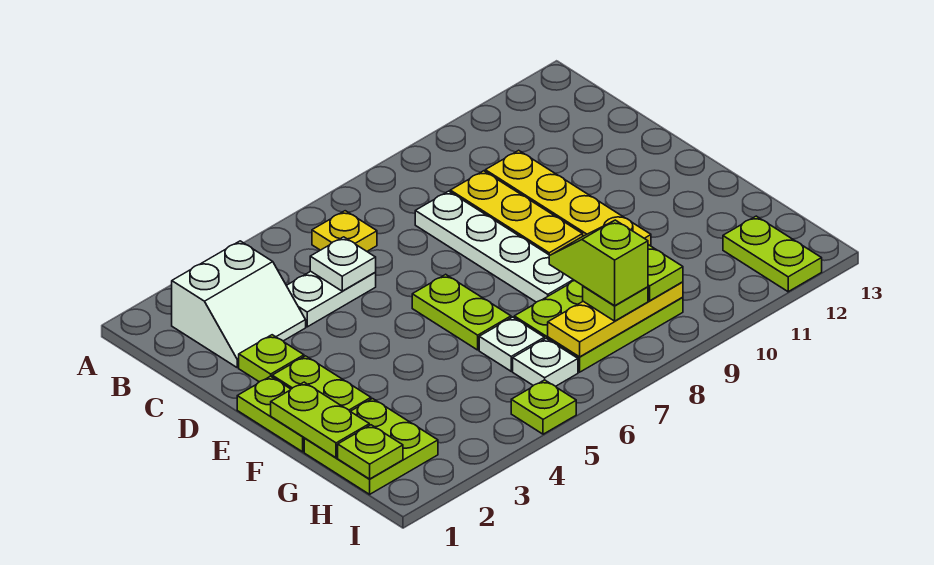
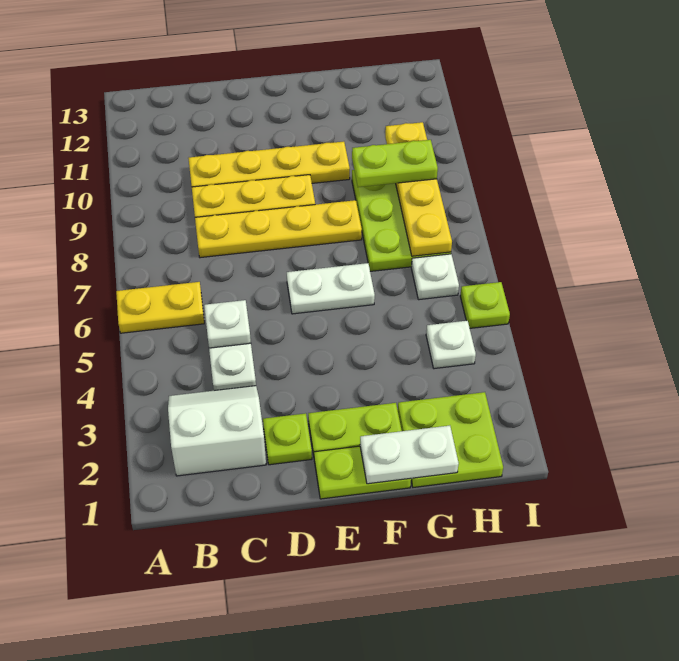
white 2x2 slope [172,241,306,367] -> white 2x2 slope turned to [168,386,266,476]
yellow 1x1 plate [312,211,377,251] -> yellow 1x2 plate [116,282,204,333]
white 1x4 plate [415,191,574,302] -> yellow 1x4 plate [195,200,362,258]
lime 1x2 plate [412,274,511,350] -> white 1x2 plate [287,263,375,314]
lime 1x2 plate [271,382,369,458] -> white 1x2 plate [360,426,459,484]
white 1x1 plate [479,317,545,371] -> white 1x1 plate moved to [426,321,476,369]
lime 1x2 slope [549,220,648,306] -> none
lime 1x1 plate [338,425,403,479] -> none
yellow 1x3 plate [548,282,683,357] -> yellow 1x4 plate [385,122,452,256]
lime 1x1 plate [583,286,648,321] -> none
lime 1x2 plate [723,216,822,292] -> none

